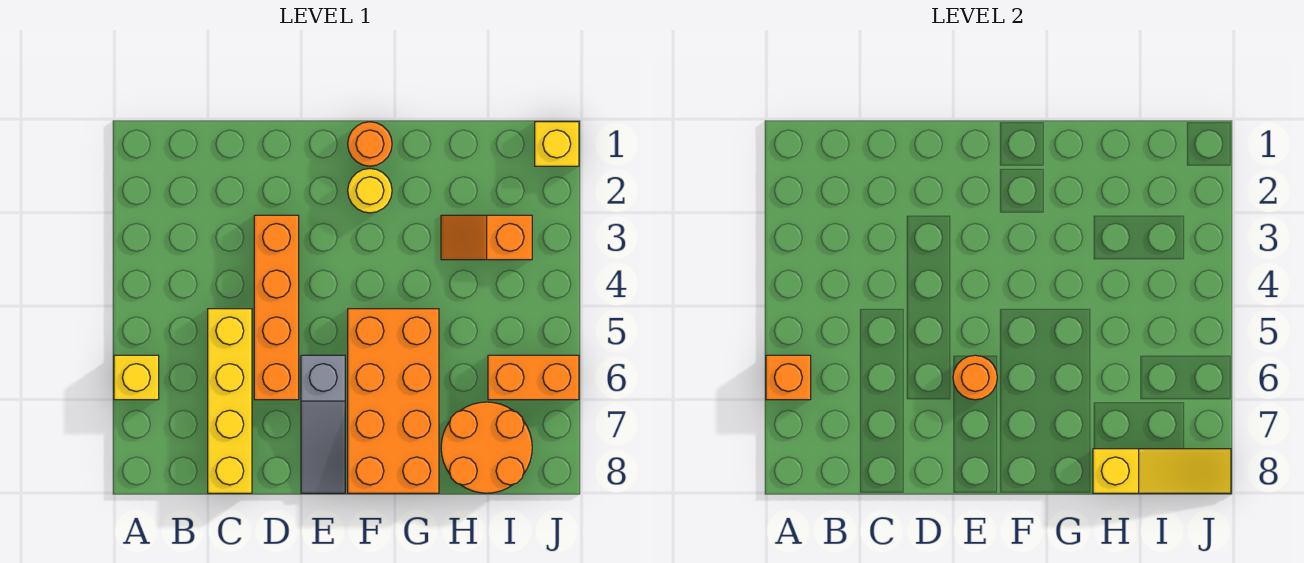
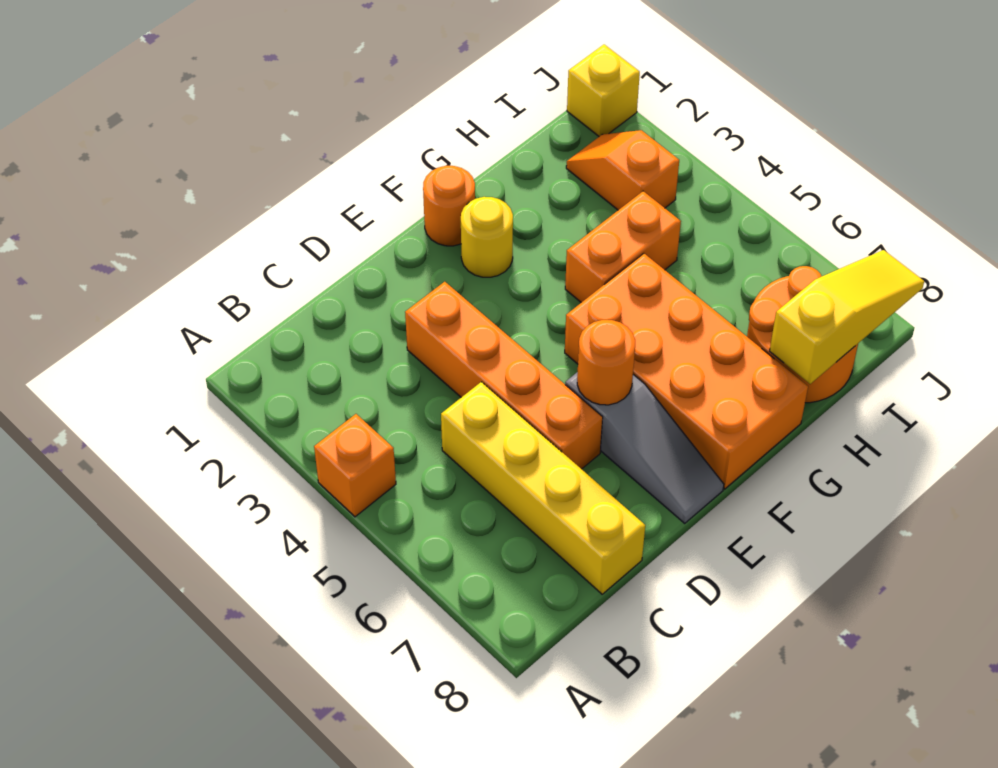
yellow 1x1 brick [114,355,159,400] -> none
orange 1x1 brick [766,355,811,400] -> orange 1x1 brick moved to [314,414,396,517]
orange 1x2 slope [441,215,532,260] -> orange 1x2 slope turned to [566,130,679,210]
orange 1x2 brick [488,355,579,400] -> orange 1x2 brick moved to [565,191,681,303]

